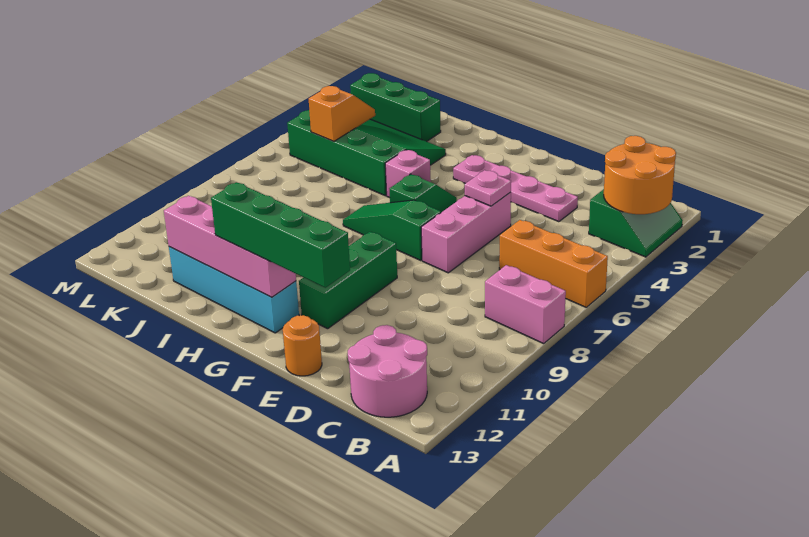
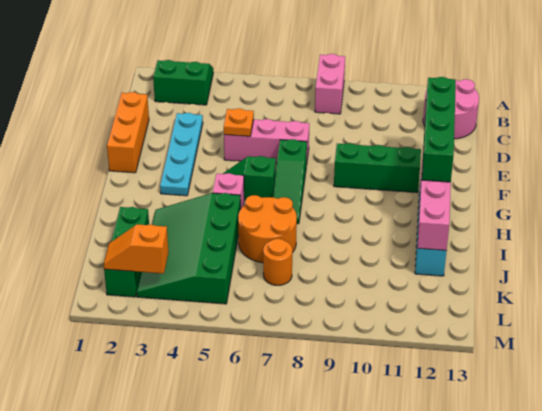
orange 2x2 round brick [604,136,676,214] -> orange 2x2 round brick moved to [238,195,297,263]
orange 1x3 brick [499,220,608,307] -> orange 1x3 brick moved to [107,92,149,173]
pink 1x4 plate [453,155,578,222] -> cyan 1x4 plate [160,113,203,196]
pink 1x1 plate [465,170,511,206] -> orange 1x1 plate [224,108,254,136]
orange 1x1 round brick [283,315,322,376] -> orange 1x1 round brick moved to [263,239,292,285]
orange 1x2 slope [309,86,375,141] -> orange 1x2 slope moved to [104,224,169,274]

